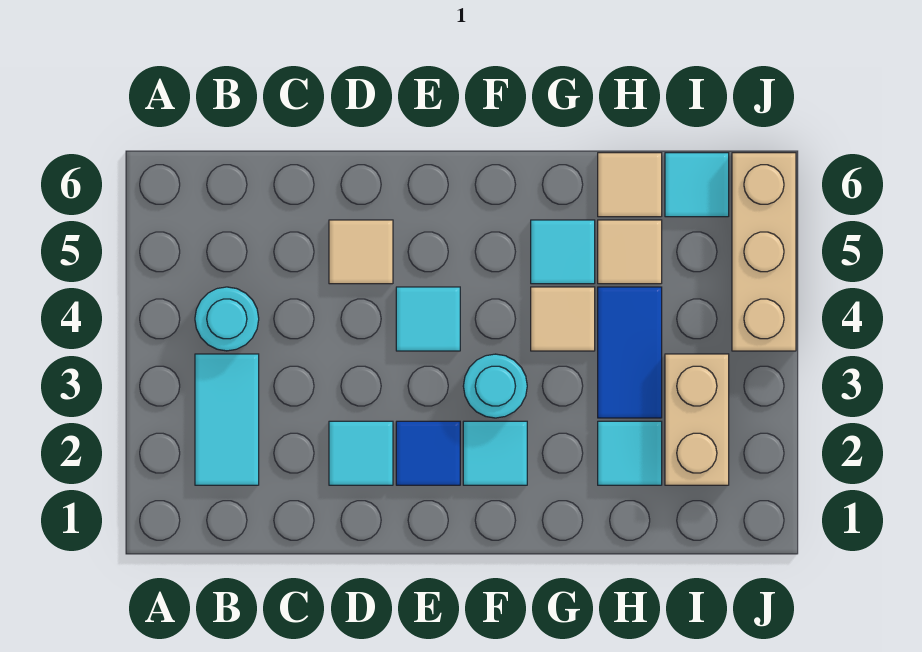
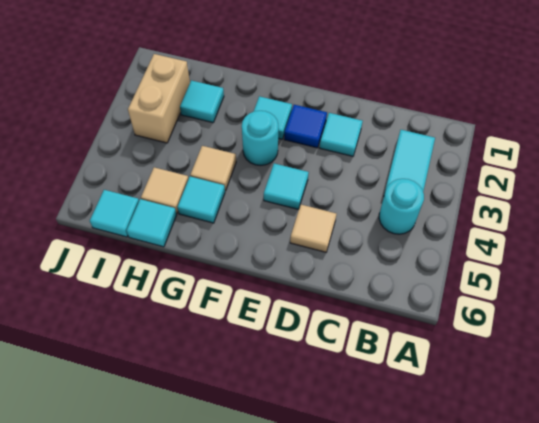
blue 1x2 tile [598,287,662,418] -> none
tan 1x1 tile [598,153,662,217] -> cyan 1x1 tile [127,199,177,247]
tan 1x3 brick [732,153,796,351] -> none

